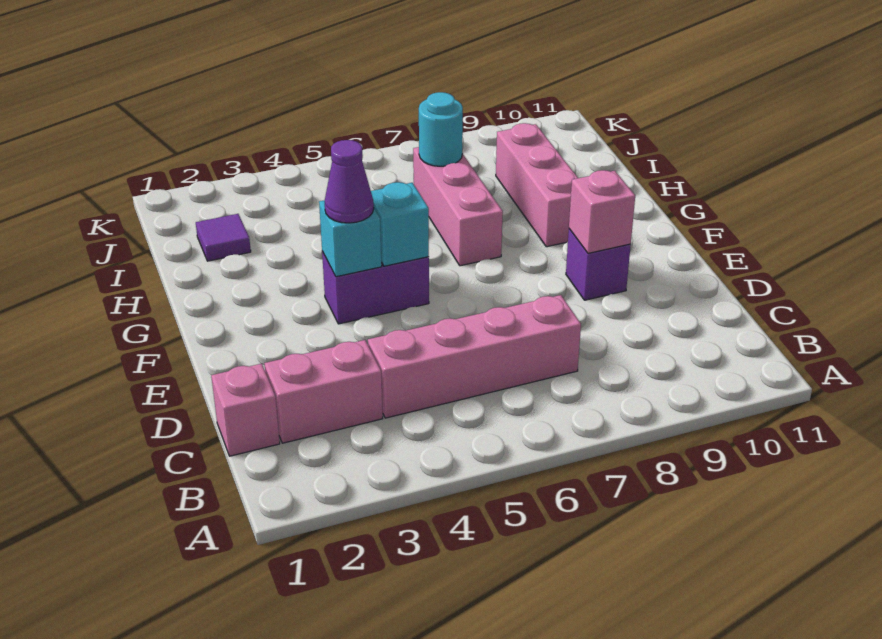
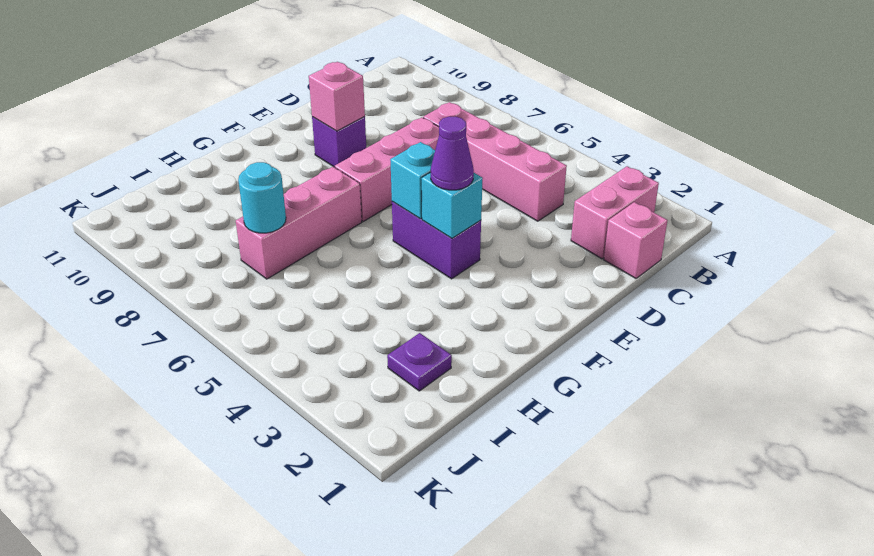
pink 1x2 brick [264,340,383,443] -> pink 1x2 brick turned to [571,166,659,259]
pink 1x3 brick [496,123,578,247] -> pink 1x3 brick moved to [335,118,439,221]
purple 1x1 tile [196,214,251,261] -> purple 1x1 plate [387,333,452,391]

